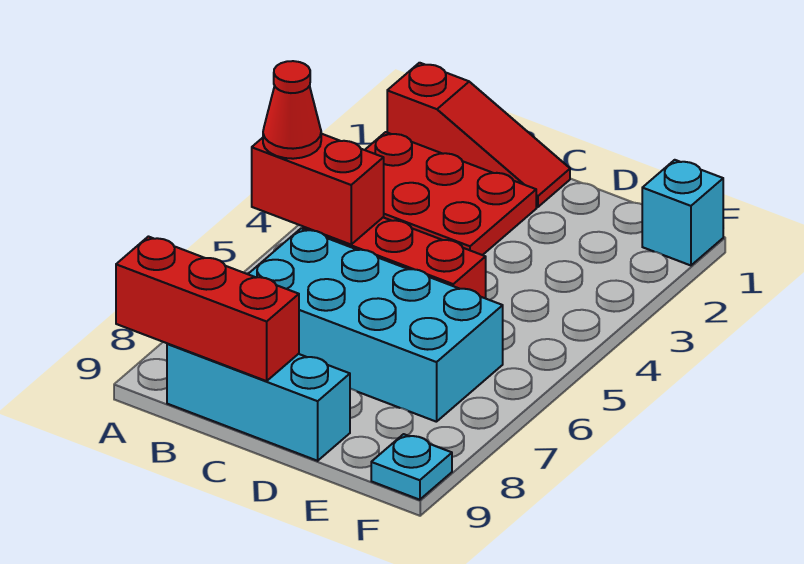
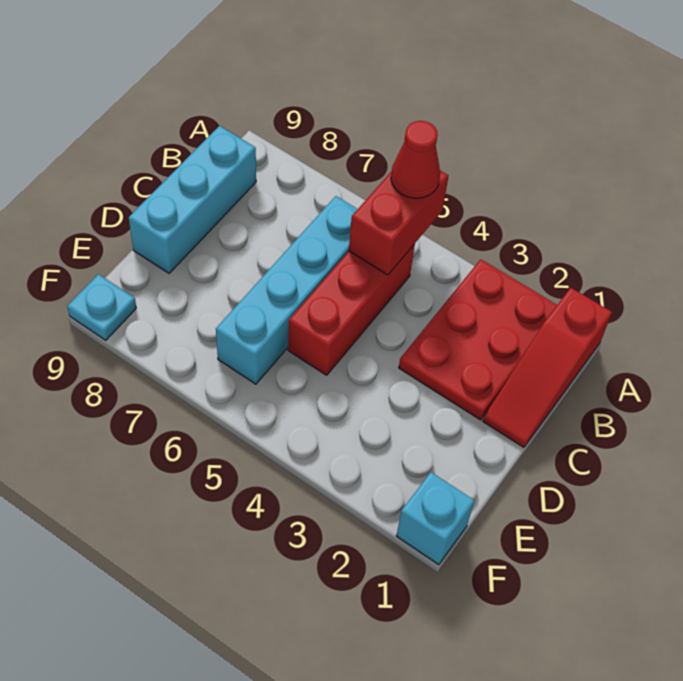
red 1x3 brick [116,237,299,381] -> none
cyan 2x4 brick [248,228,503,422] -> cyan 1x4 brick [216,196,357,384]

